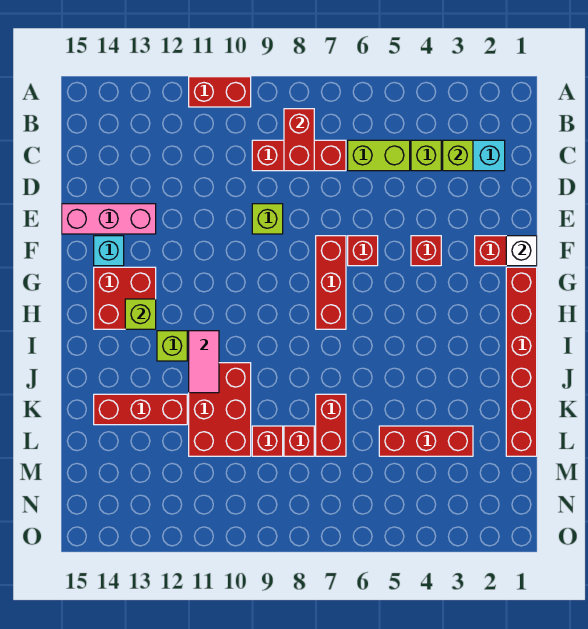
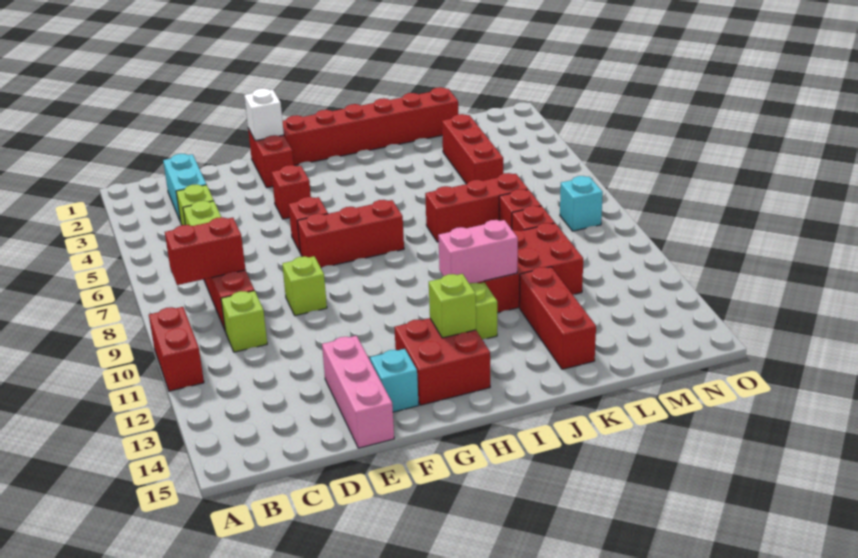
lime 1x1 brick [443,140,473,171] -> lime 1x1 brick moved to [221,291,267,352]
pink 1x2 tile [189,331,219,393] -> pink 1x2 brick [438,220,518,284]
red 1x2 brick [316,394,346,456] -> red 1x3 brick [425,173,528,242]
none -> cyan 1x1 brick [560,176,603,231]

